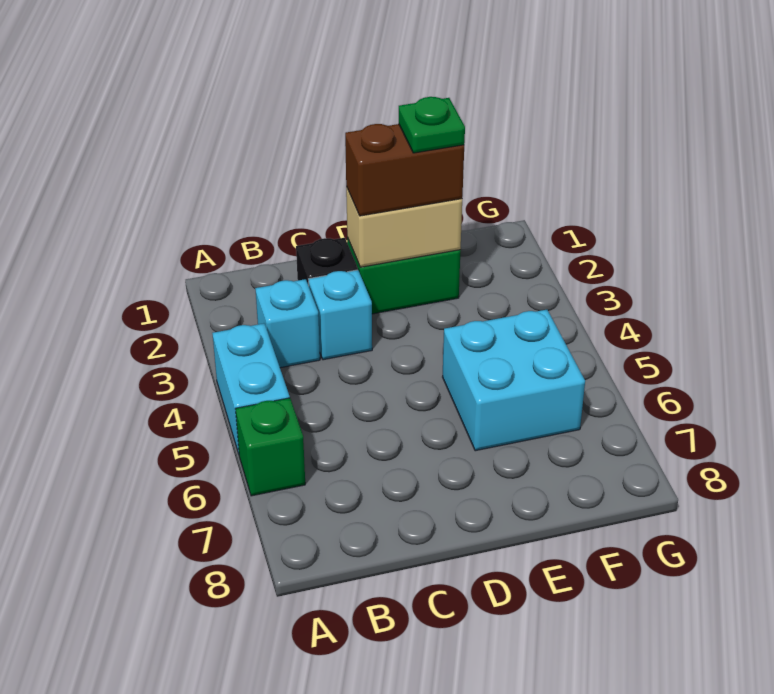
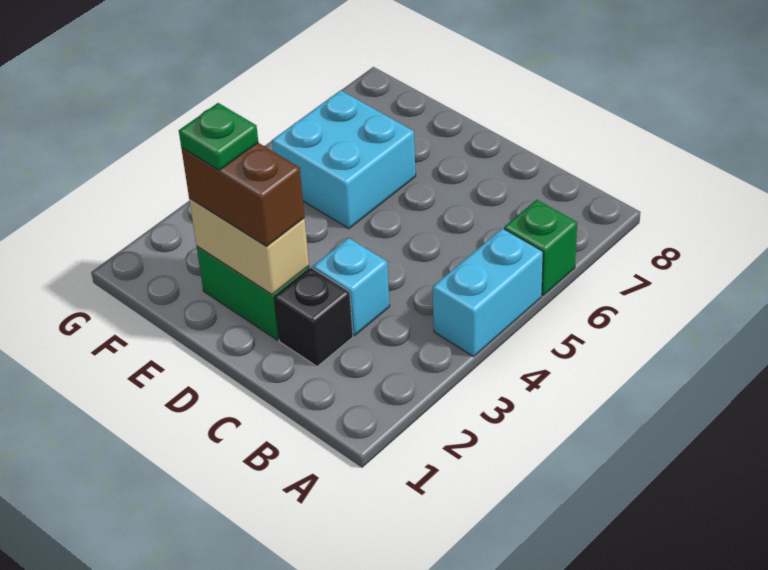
cyan 1x1 brick [255,279,320,368] -> none

